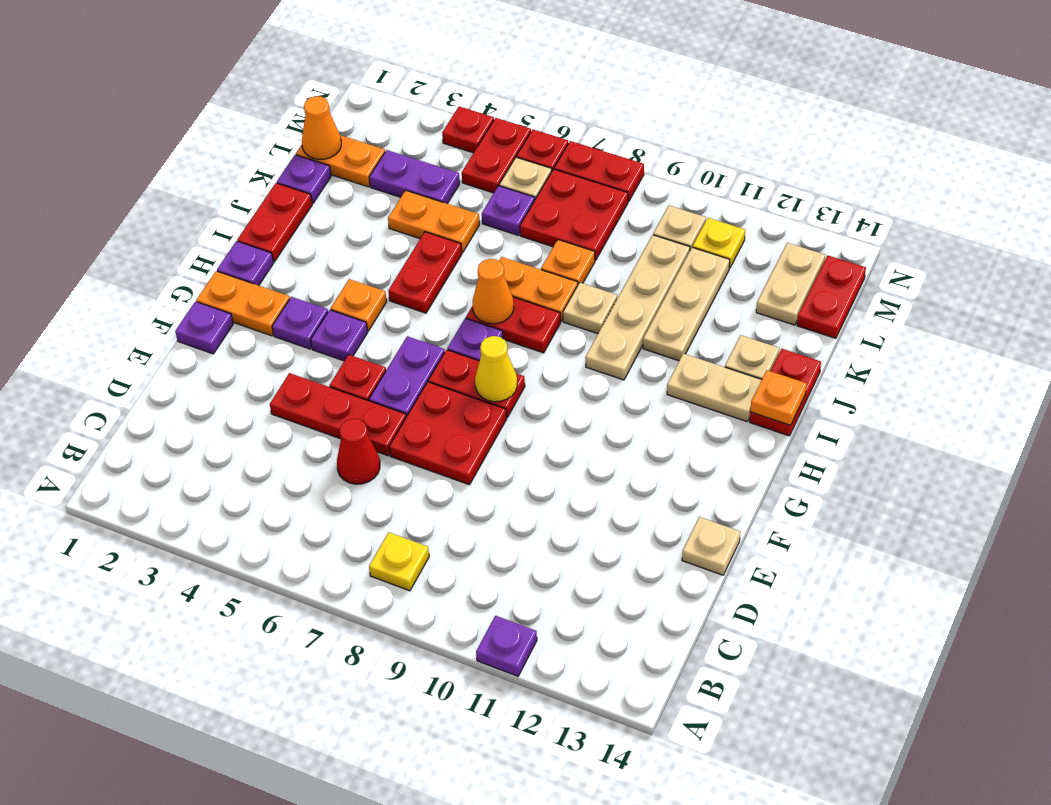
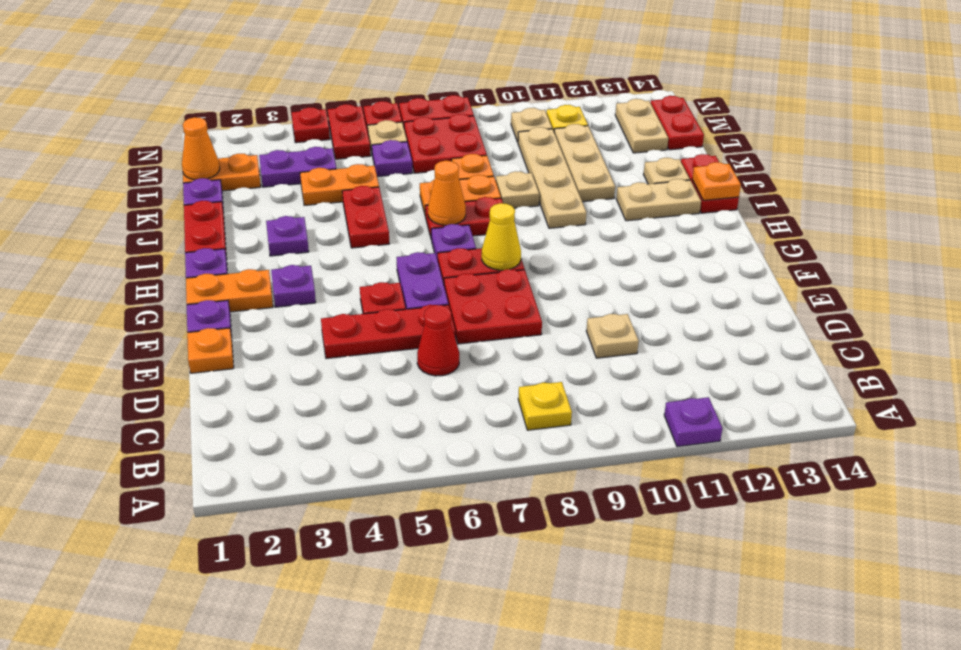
tan 1x1 plate [682,517,740,575] -> tan 1x1 plate moved to [586,314,639,358]
purple 1x1 plate [311,310,368,361] -> purple 1x1 plate moved to [266,216,309,256]
orange 1x1 plate [331,279,387,331] -> orange 1x1 plate moved to [187,328,234,373]

